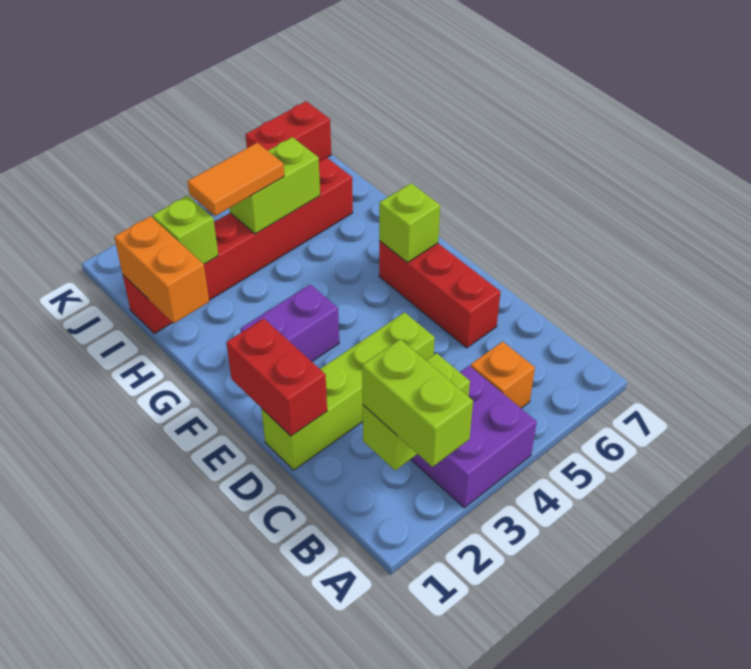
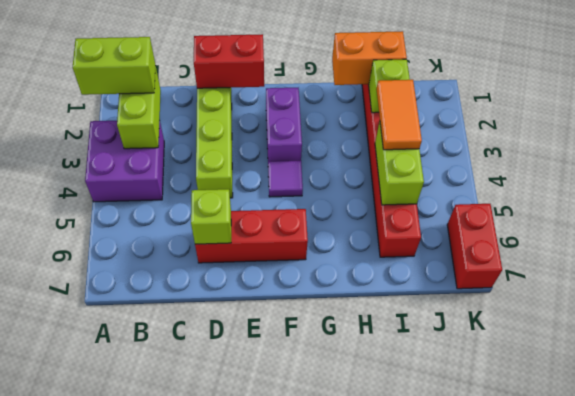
orange 1x1 brick [470,342,535,408] -> none
none -> purple 1x1 tile [268,161,303,197]
lime 1x1 brick [379,183,440,263] -> lime 1x1 brick moved to [191,189,231,244]

